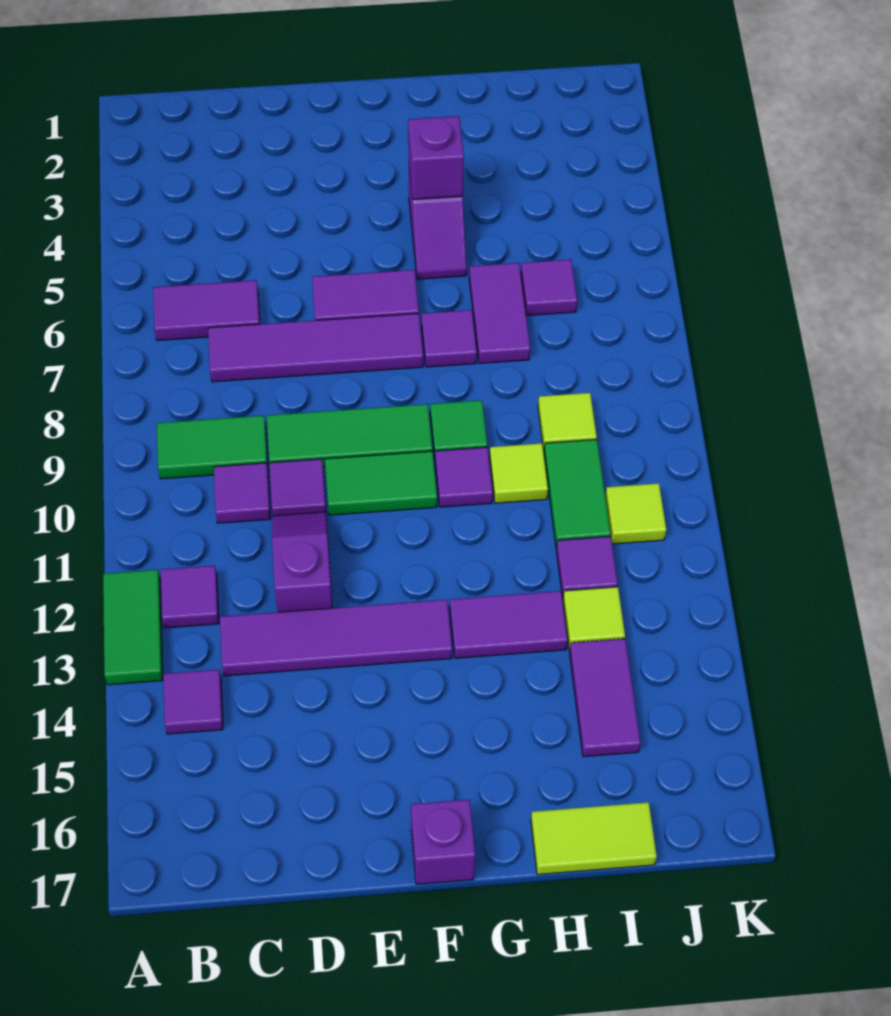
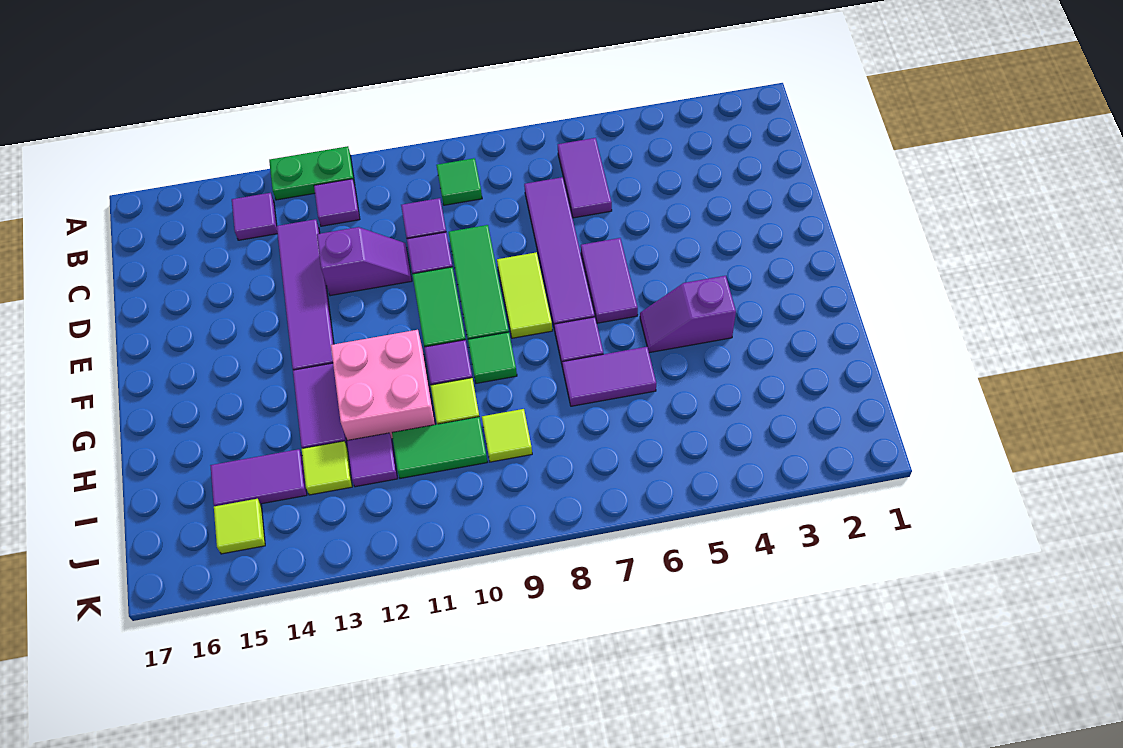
green 1x2 tile [103,570,163,685] -> green 1x2 plate [269,146,355,200]
green 1x2 tile [157,416,268,479] -> green 1x1 tile [436,158,482,205]
purple 1x1 brick [411,800,475,884] -> none
purple 1x1 brick [408,116,464,199] -> none
none -> pink 2x2 brick [331,330,435,440]
lime 1x2 tile [531,802,657,875] -> lime 1x2 tile moved to [497,252,552,338]
purple 1x1 tile [521,259,577,316] -> none
lime 1x1 tile [605,483,666,544] -> lime 1x1 tile moved to [214,499,265,554]

